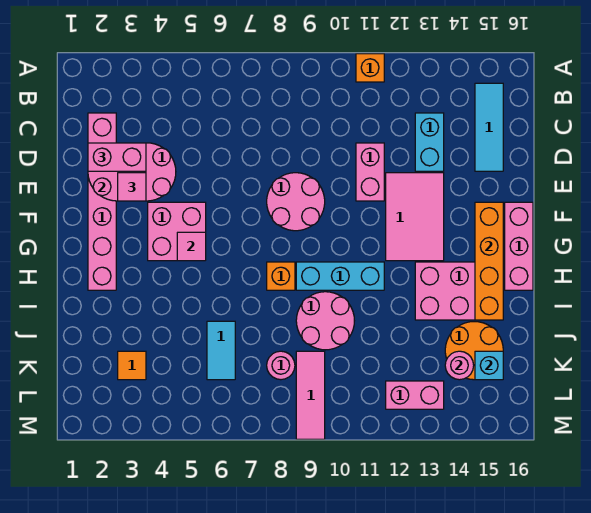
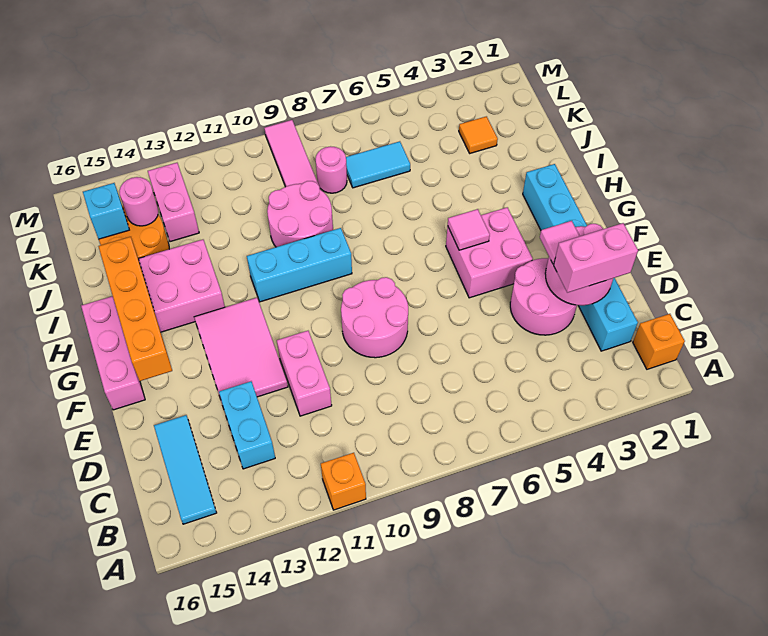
pink 1x6 brick [88,113,116,290] -> cyan 1x6 brick [523,164,638,351]
orange 1x1 brick [267,262,295,290] -> orange 1x1 brick moved to [633,314,685,369]
cyan 1x2 tile [207,321,235,380] -> cyan 1x2 tile turned to [346,141,410,188]
pink 1x2 brick [386,381,444,409] -> pink 1x2 brick turned to [148,163,199,242]

